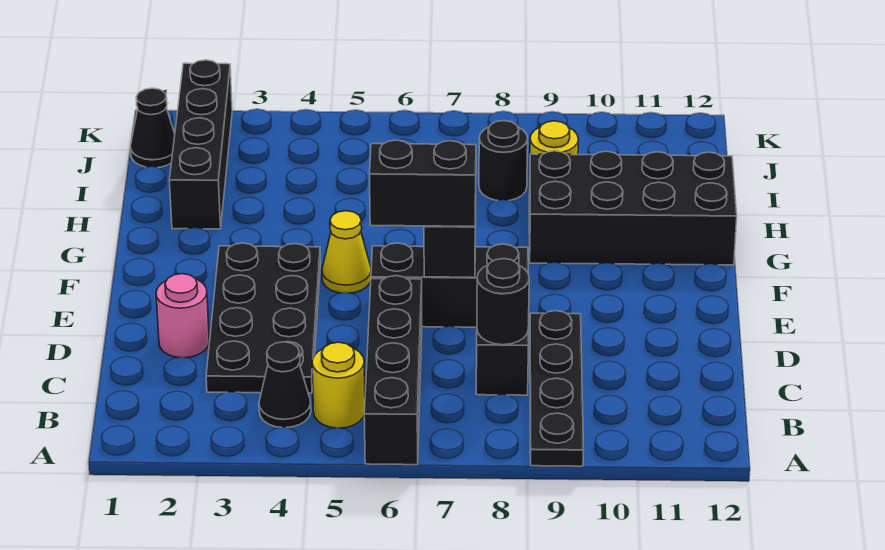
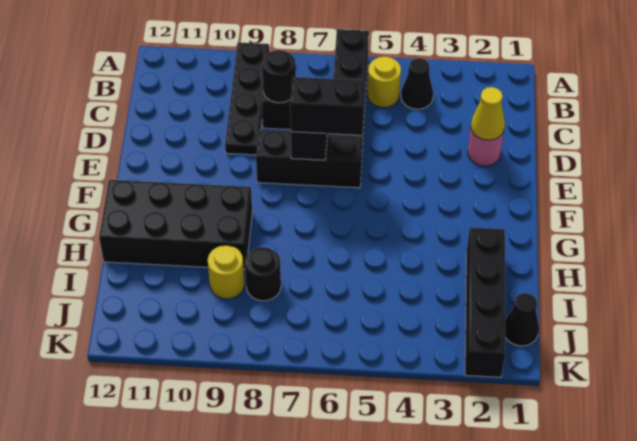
black 2x4 plate [206,243,321,393] -> none
yellow 1x1 cone [322,211,371,293] -> yellow 1x1 cone moved to [471,87,505,140]

